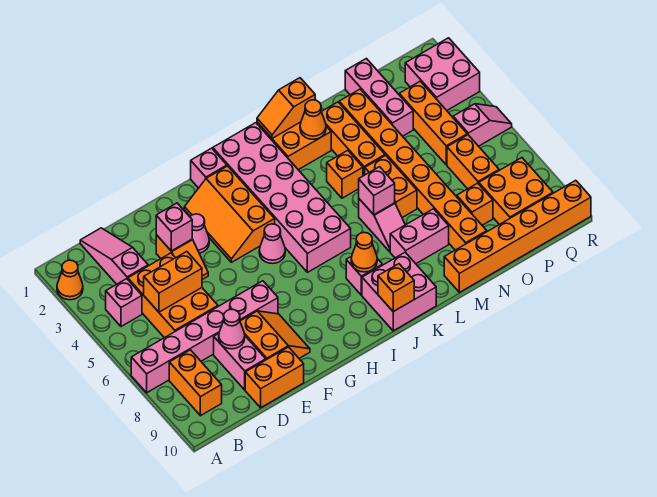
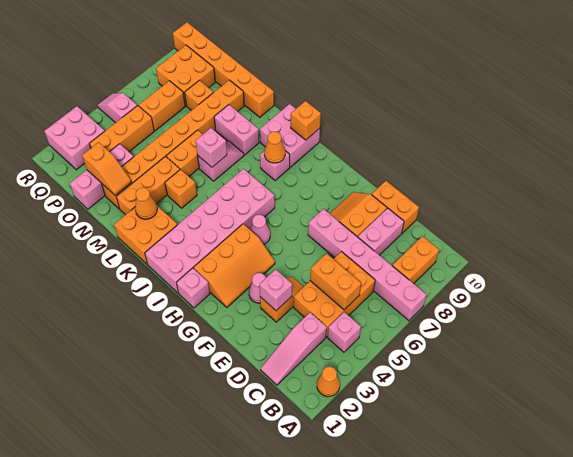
pink 1x1 cone [219,309,245,349] -> none
orange 1x2 slope [257,78,315,138] -> orange 1x2 slope moved to [82,142,132,196]

